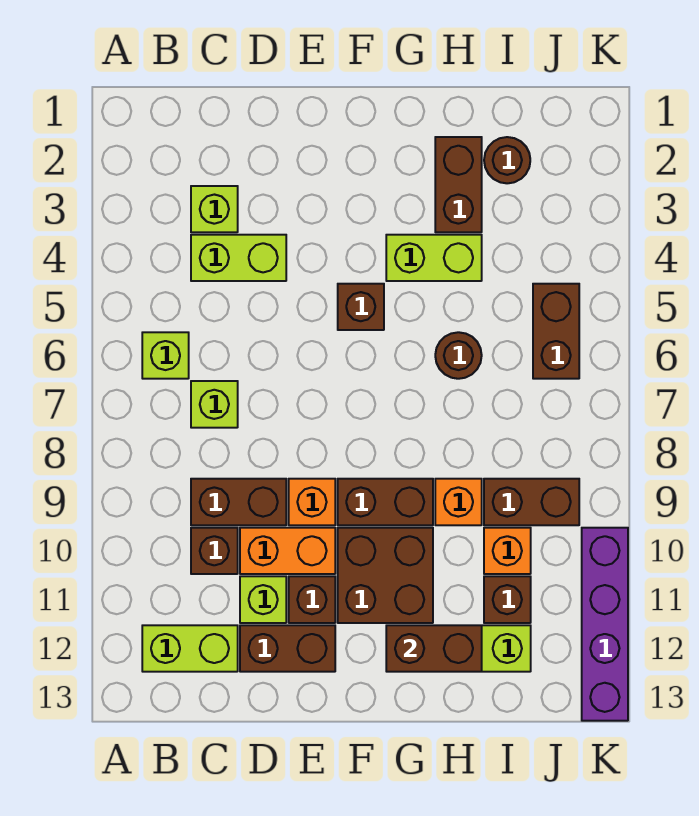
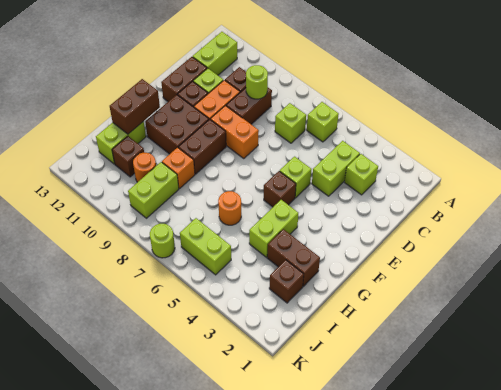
none -> lime 1x1 round brick [246,65,268,99]
none -> lime 1x1 brick [280,157,311,198]
orange 1x1 brick [289,479,335,525] -> orange 1x2 brick [210,106,259,158]
brown 1x1 round brick [435,332,482,379] -> orange 1x1 round brick [218,191,241,225]
brown 1x1 round brick [484,137,530,183] -> brown 1x1 brick [269,260,304,303]
brown 1x2 brick [484,479,579,525] -> lime 1x2 brick [128,162,179,218]
orange 1x1 brick [484,528,531,574] -> orange 1x1 round brick [133,153,156,182]
brown 1x2 brick [533,284,579,379] -> lime 1x2 brick [180,218,231,275]
none -> lime 1x1 round brick [150,224,175,258]
purple 1x4 brick [582,528,628,721] -> none

